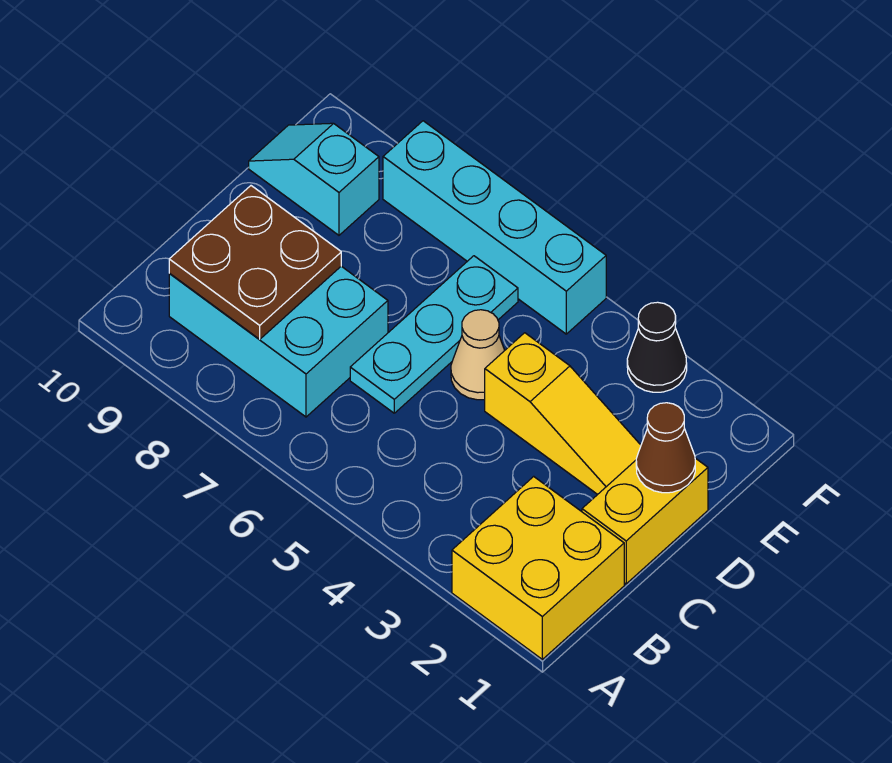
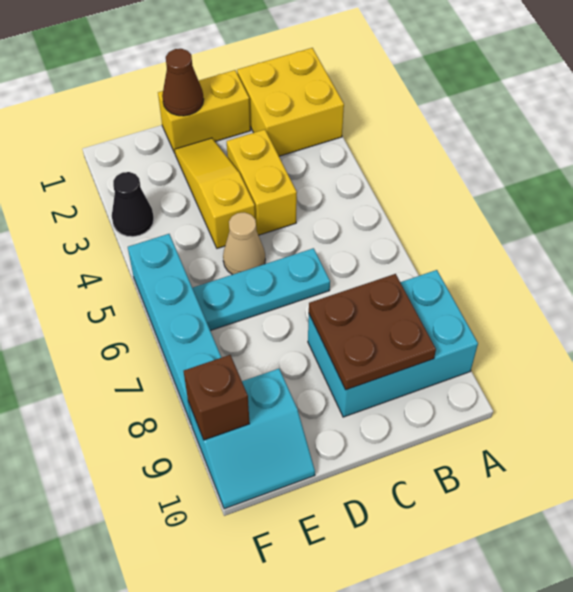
cyan 2x3 brick [169,266,388,417] -> cyan 2x3 brick turned to [308,270,478,417]
none -> yellow 1x2 brick [227,130,297,235]
cyan 1x2 slope [249,123,379,235] -> cyan 2x2 slope [188,369,315,509]
none -> brown 1x1 brick [184,355,250,440]

